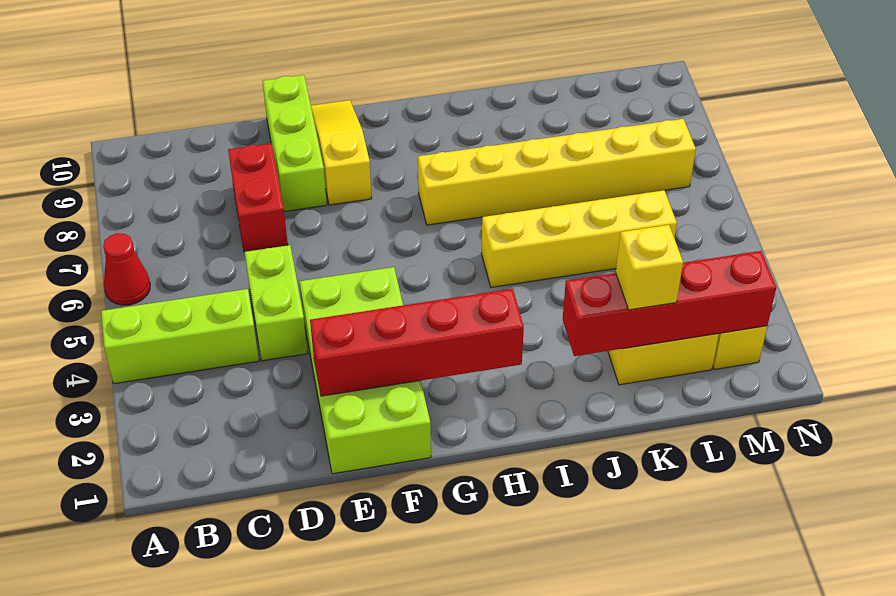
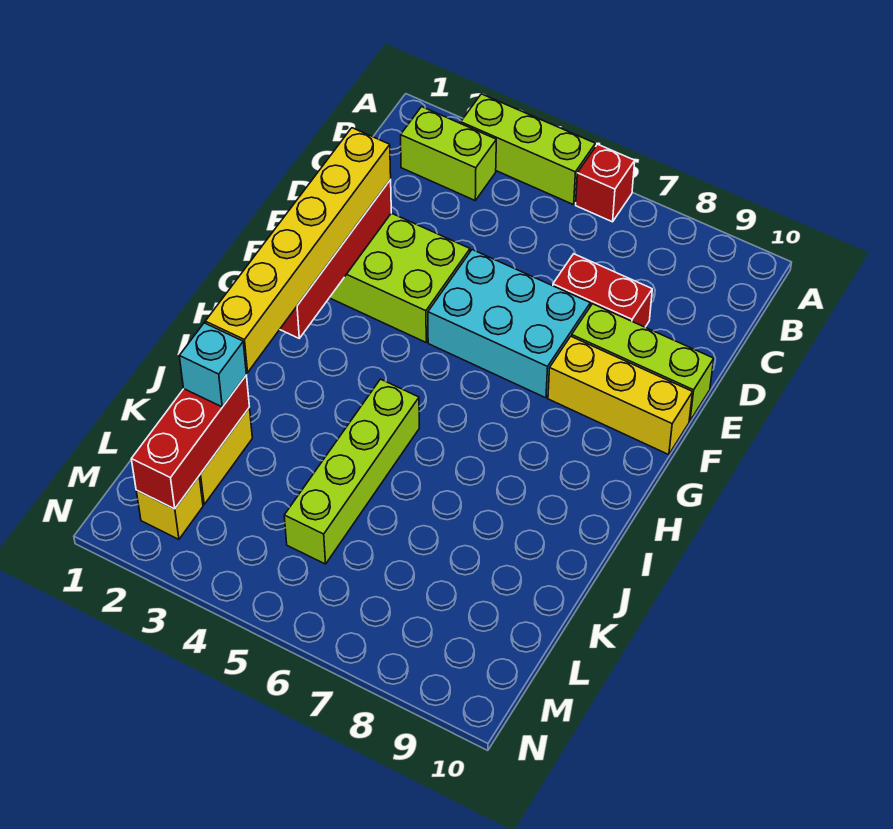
lime 1x3 brick [101,289,259,384] -> lime 1x3 brick turned to [461,94,595,205]
red 1x1 cone [103,233,150,305] -> red 1x1 brick [576,144,635,222]
lime 1x2 brick [245,245,307,361] -> lime 1x2 brick moved to [401,107,496,200]
none -> cyan 2x3 brick [428,250,590,398]
yellow 1x3 slope [311,100,372,205] -> yellow 1x3 brick [548,336,693,455]
yellow 1x6 brick [418,119,696,225] -> yellow 1x6 brick moved to [205,128,391,373]
yellow 1x4 brick [481,190,677,287] -> lime 1x4 brick [284,379,419,564]
red 1x4 brick [563,251,776,356] -> red 1x3 brick [131,375,249,509]
yellow 1x1 brick [616,225,683,310] -> cyan 1x1 brick [179,323,246,407]

